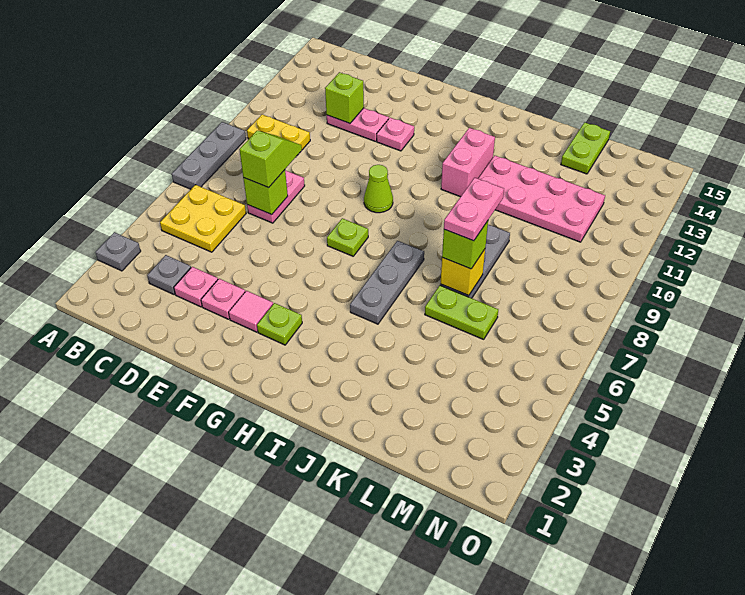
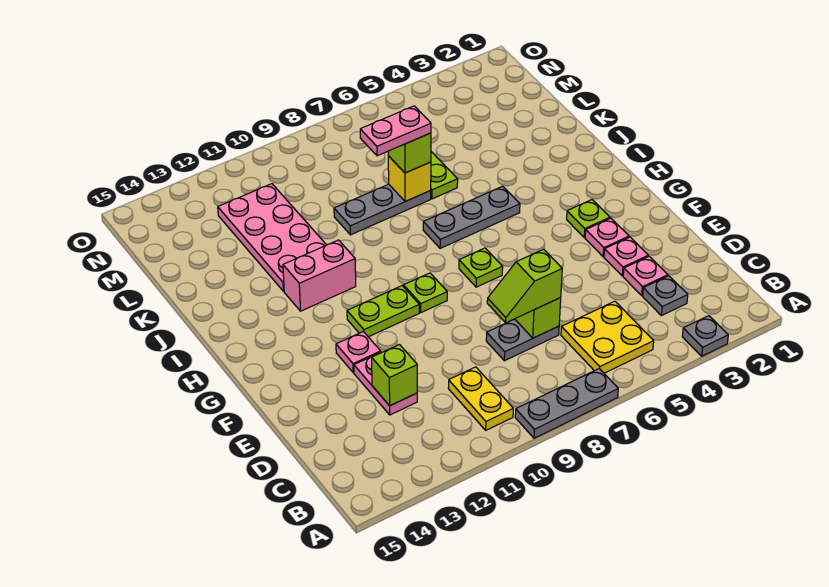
pink 1x2 plate [247,170,305,223] -> grey 1x2 plate [486,319,559,361]
pink 1x1 tile [229,291,273,332] -> pink 1x1 plate [585,218,629,257]
lime 1x1 cone [364,165,393,213] -> lime 1x1 plate [404,273,447,312]
lime 1x2 plate [561,122,610,174] -> lime 1x2 plate moved to [347,286,419,337]

